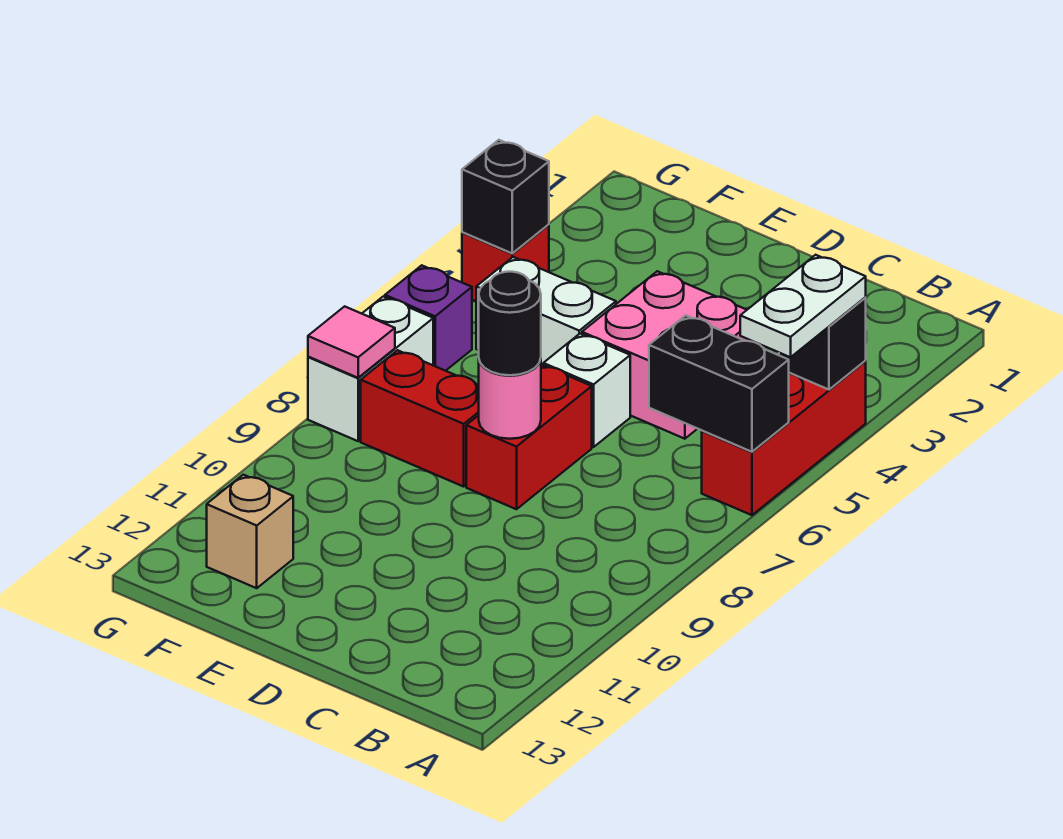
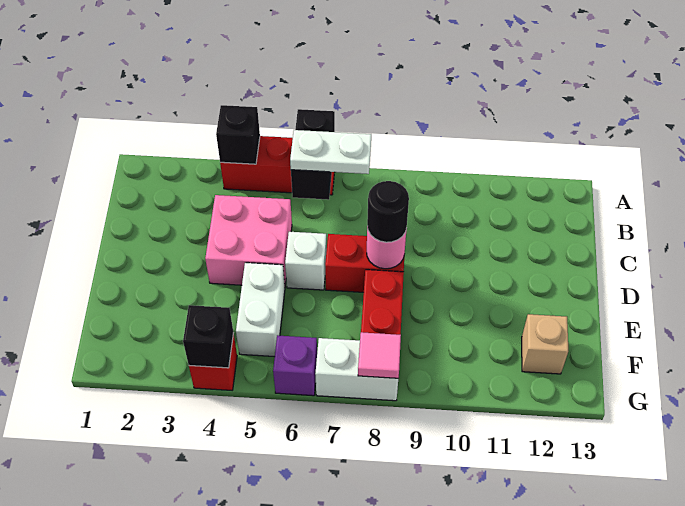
white 1x2 plate [740,255,866,357] -> white 1x2 plate moved to [290,130,371,174]

